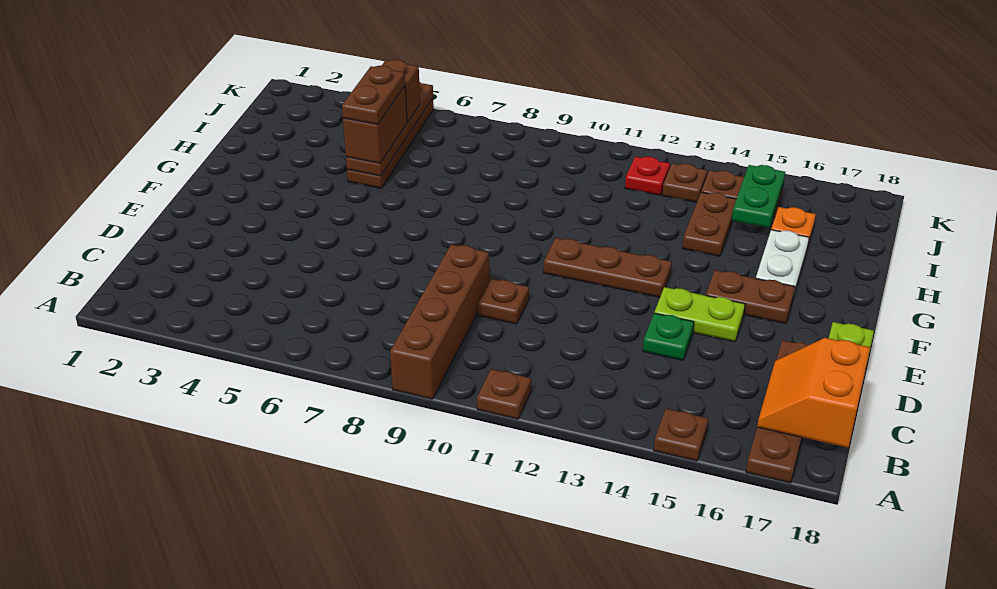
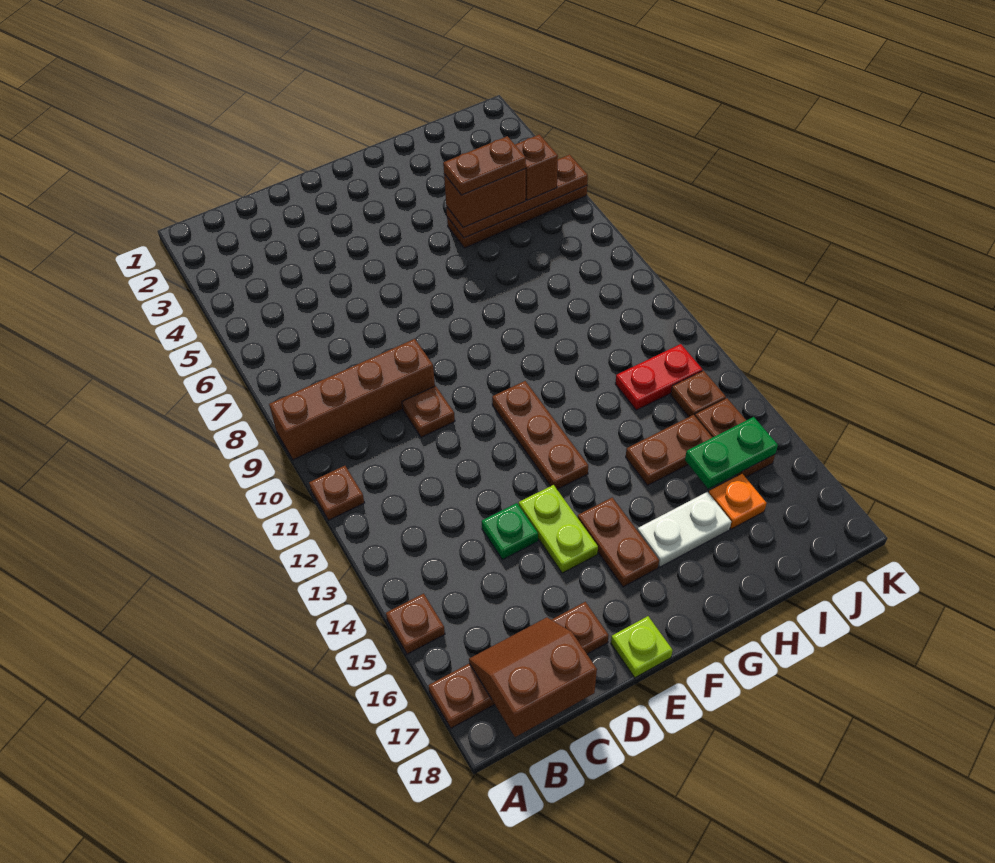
orange 2x2 slope [757,338,870,448] -> brown 2x2 slope [469,617,597,737]
red 1x1 plate [625,157,670,195] -> red 1x2 plate [615,344,702,410]

